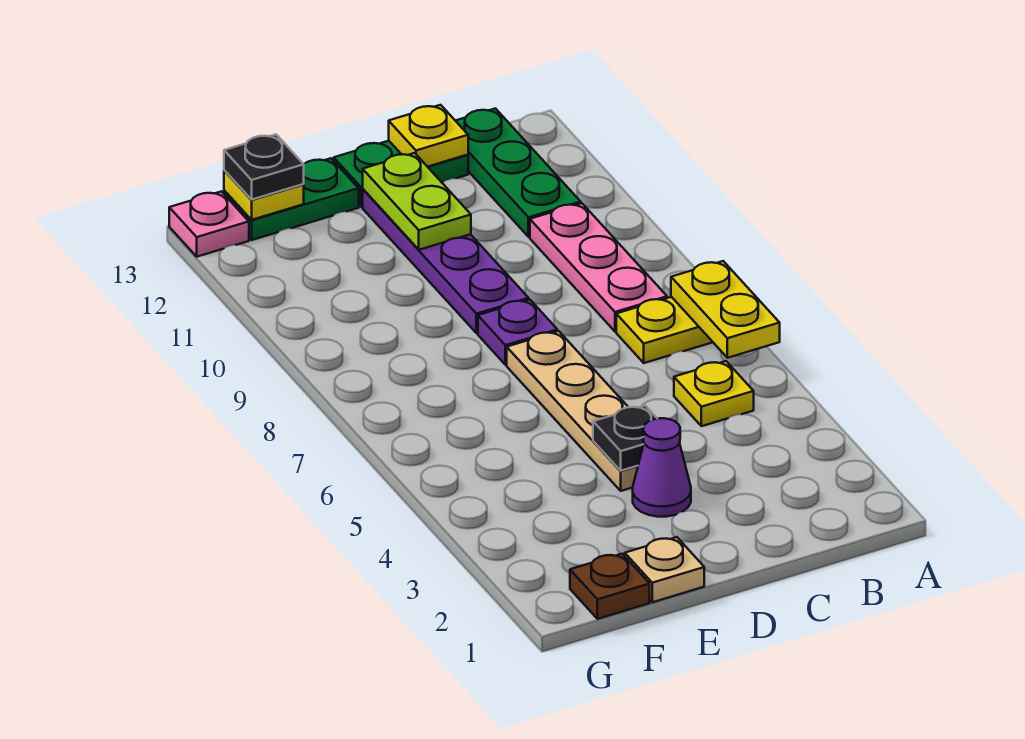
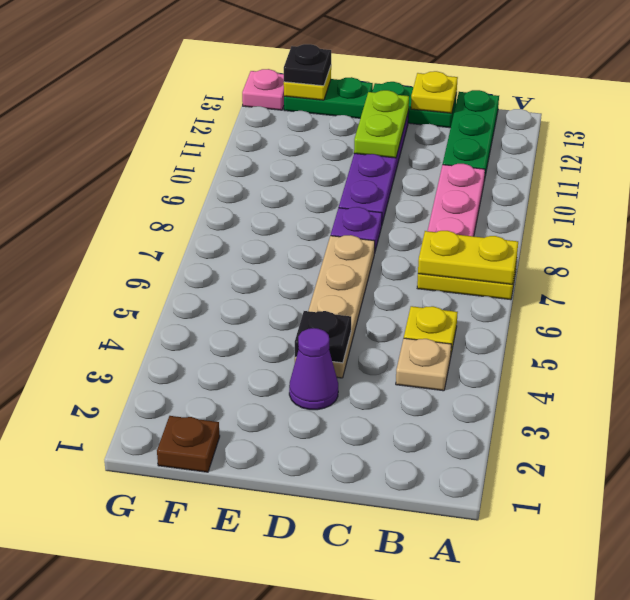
yellow 1x2 plate [671,261,780,358] -> yellow 1x2 plate turned to [418,231,518,285]
tan 1x1 plate [625,537,704,602] -> tan 1x1 plate moved to [396,338,451,391]

